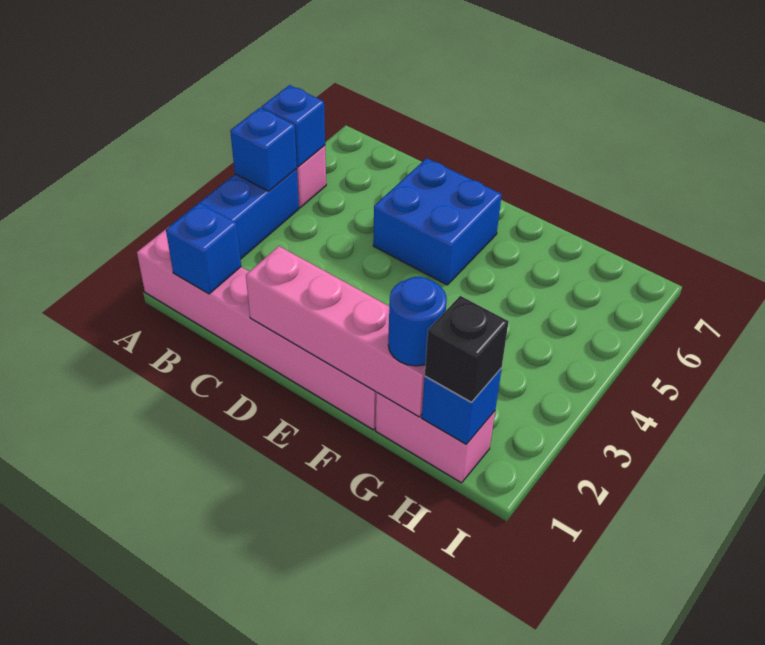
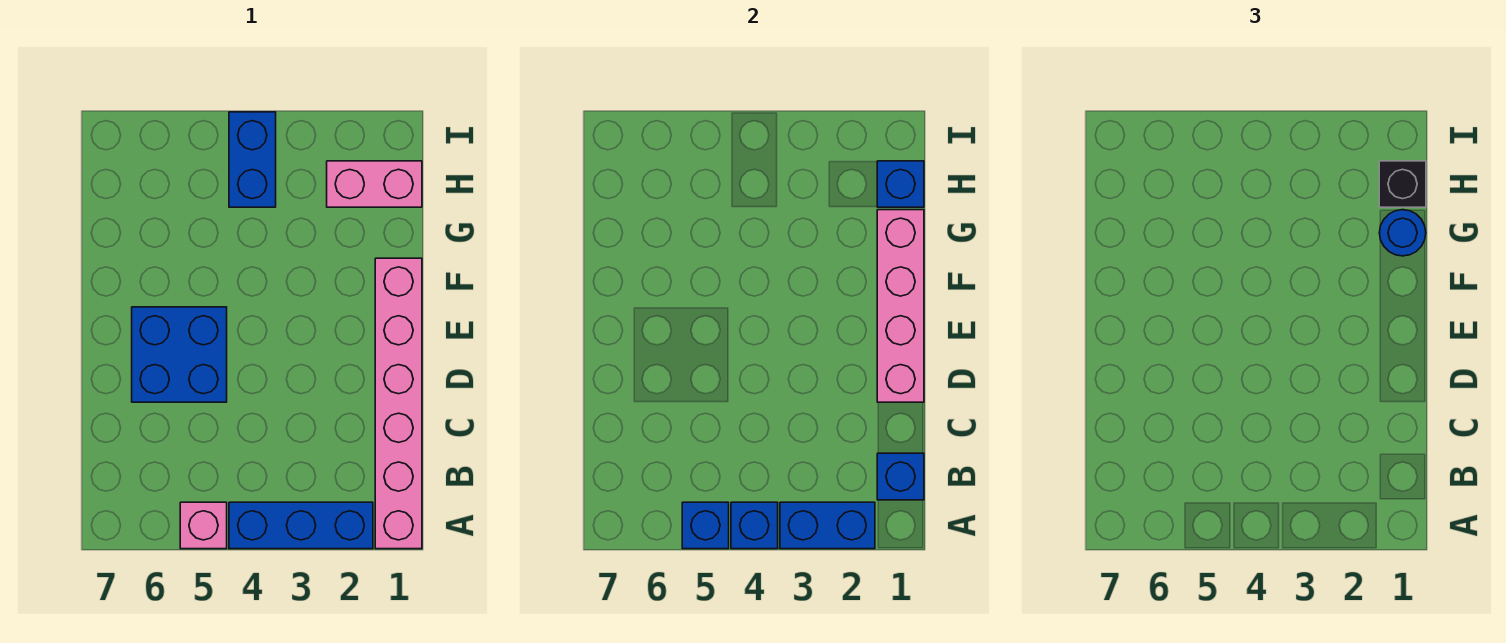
none -> blue 1x2 brick [780,502,875,549]
pink 1x2 brick [376,393,495,483] -> pink 1x2 brick turned to [327,161,422,207]
none -> blue 1x2 brick [229,112,276,207]

